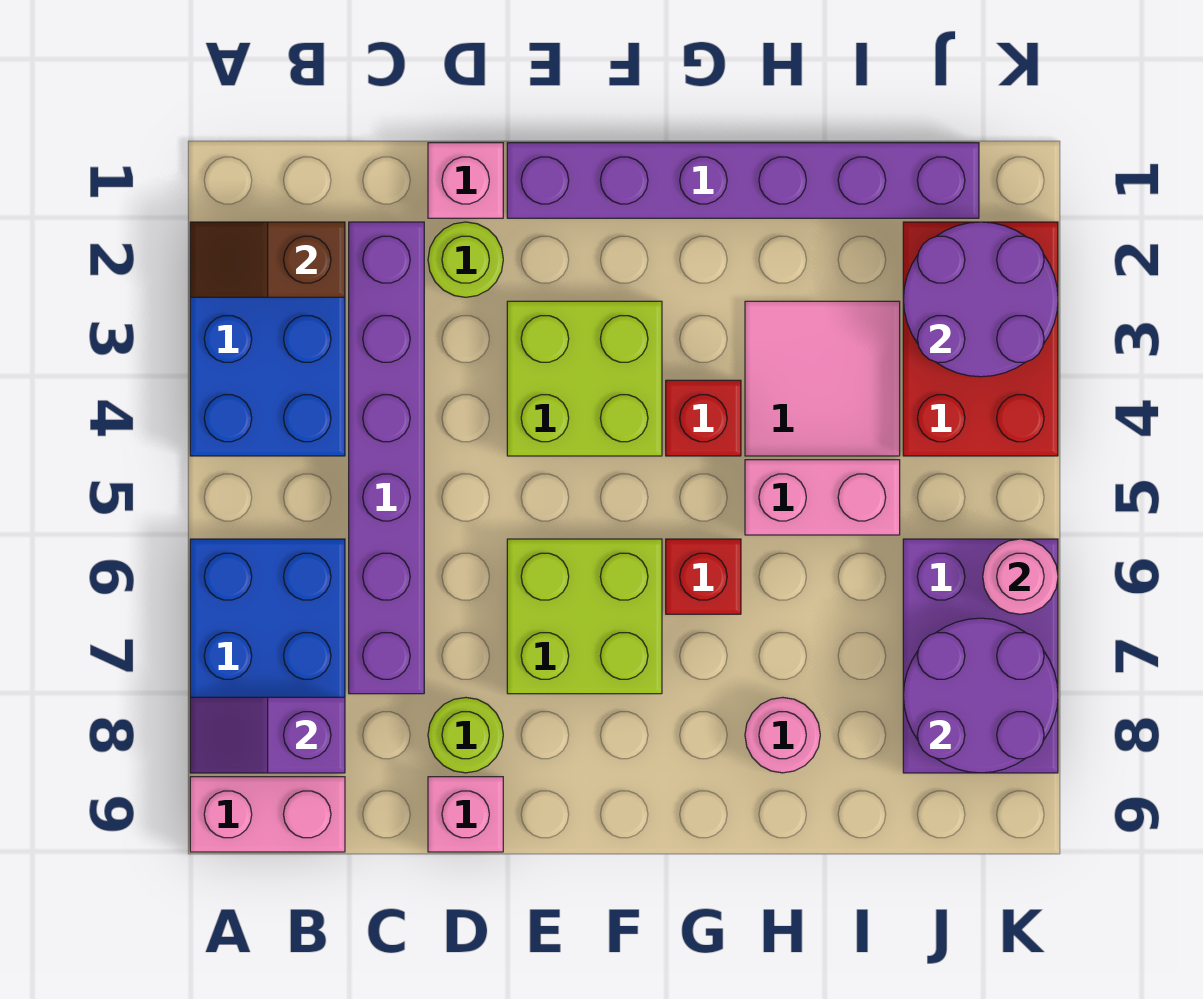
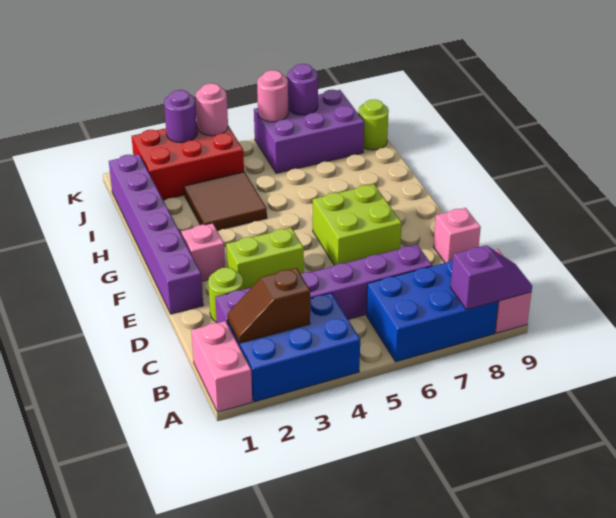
brown 1x2 slope [190,222,345,297] -> brown 1x2 slope turned to [227,268,310,343]
purple 1x2 slope [190,697,345,773] -> purple 1x2 slope turned to [451,245,532,310]
pink 1x1 brick [428,143,503,218] -> pink 1x1 brick moved to [181,223,225,281]
lime 1x1 round brick [428,697,503,773] -> lime 1x1 round brick moved to [358,99,389,150]
lime 2x2 brick [507,301,662,456] -> lime 1x2 brick [226,228,304,289]
red 1x1 brick [666,380,741,456] -> none
red 1x1 brick [666,539,741,614] -> none
pink 2x2 tile [745,301,900,456] -> brown 2x2 tile [184,172,267,231]
pink 1x2 brick [745,460,900,535] -> pink 1x2 brick moved to [191,321,252,412]
pink 1x1 round brick [745,697,820,773] -> pink 1x1 round brick moved to [195,83,228,136]
purple 2x2 round brick [903,222,1058,377] -> purple 1x1 round brick [164,90,197,143]
purple 2x2 round brick [903,618,1058,773] -> purple 1x1 round brick [287,64,318,115]

